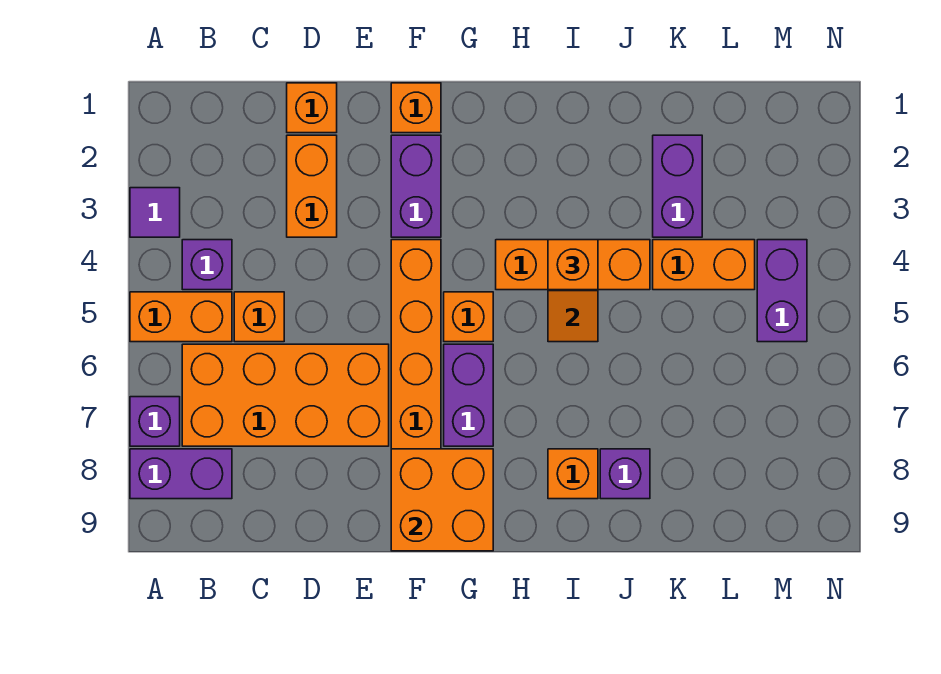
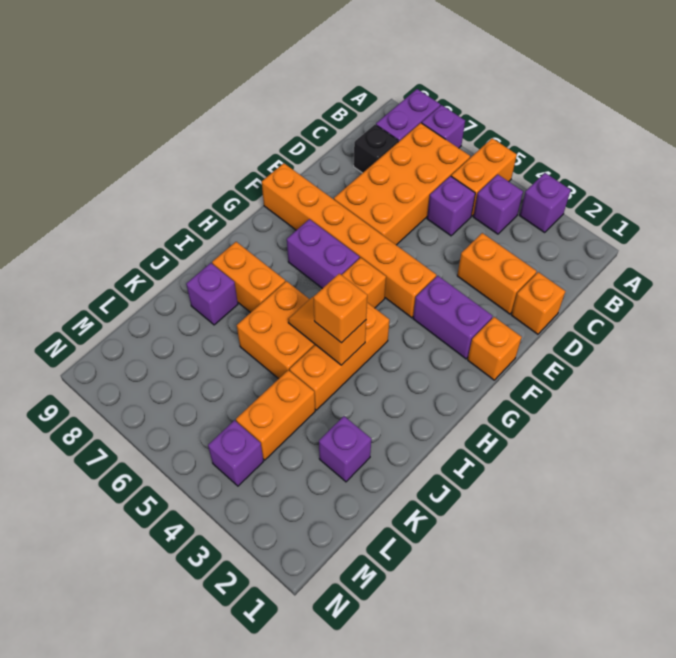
purple 1x1 tile [130,188,180,237] -> purple 1x1 brick [520,173,571,232]
orange 1x1 brick [234,292,284,342] -> purple 1x1 brick [427,176,475,236]
none -> black 1x1 brick [354,125,398,173]
orange 2x2 brick [391,449,493,551] -> orange 2x2 brick moved to [237,281,315,379]
orange 1x1 brick [548,449,598,499] -> orange 1x2 brick [212,242,285,313]
purple 1x2 brick [653,135,702,237] -> purple 1x1 brick [319,416,371,482]
purple 1x2 brick [757,240,807,342] -> purple 1x1 brick [208,420,264,486]

